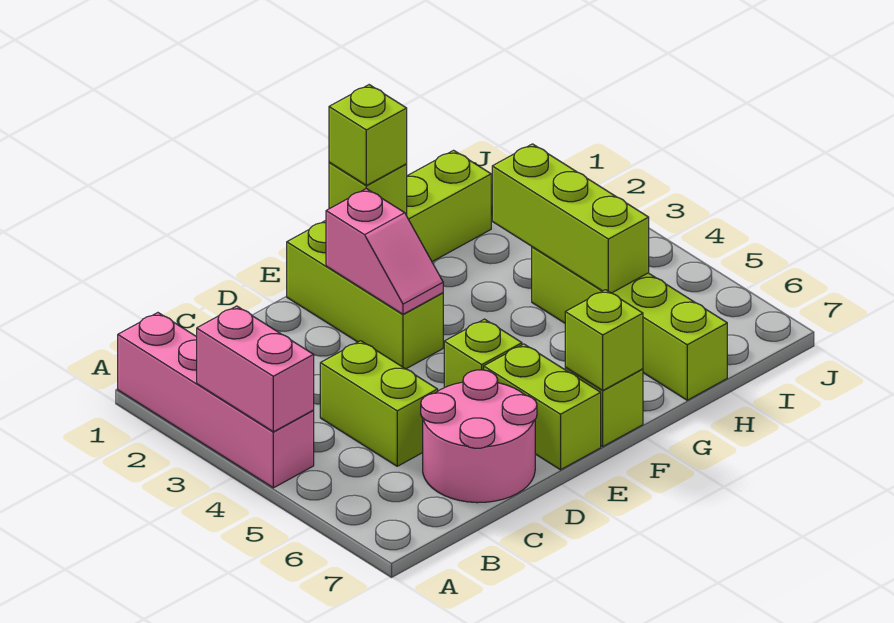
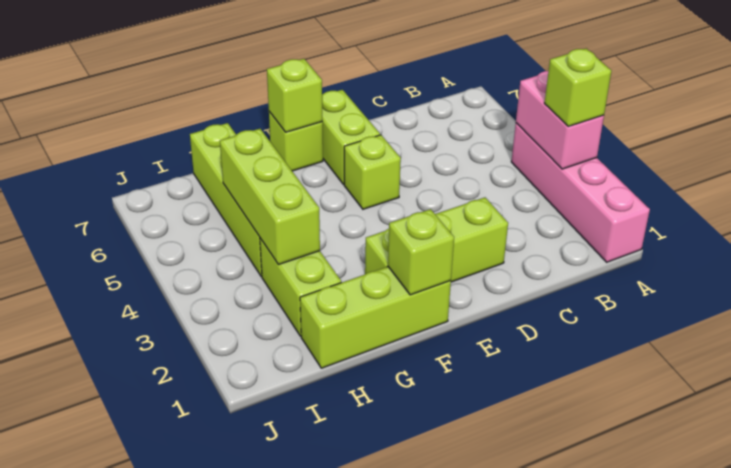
lime 1x2 brick [320,341,438,466] -> lime 1x2 brick moved to [260,238,341,336]
pink 2x2 round brick [421,370,537,503] -> none
lime 1x3 brick [287,221,443,369] -> lime 1x3 brick turned to [365,197,508,282]
pink 1x2 slope [326,189,443,314] -> none
lime 1x1 brick [329,85,407,185] -> lime 1x1 brick moved to [544,48,611,126]

